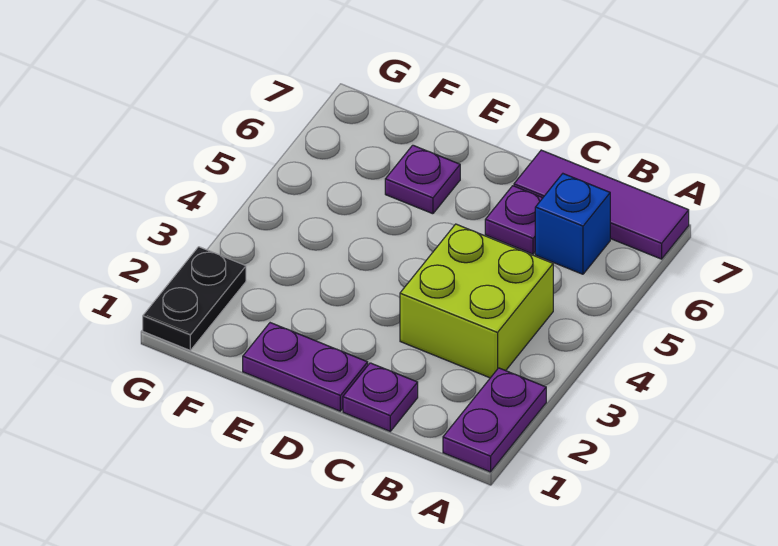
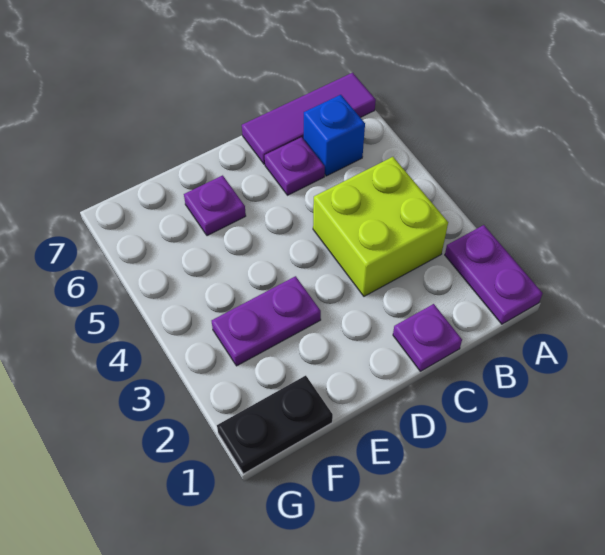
purple 1x2 plate [243,323,368,411] -> purple 1x2 plate moved to [212,276,321,366]
black 1x2 plate [143,247,246,350] -> black 1x2 plate turned to [217,376,333,474]

